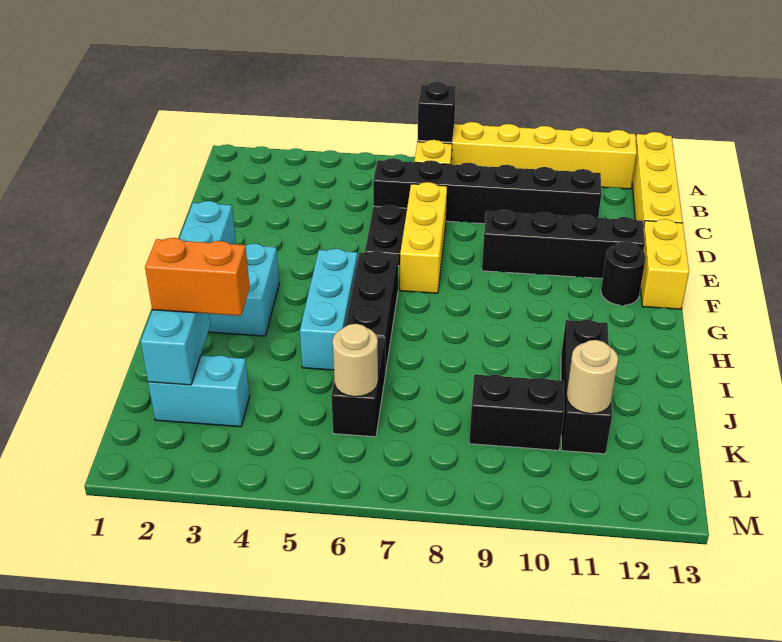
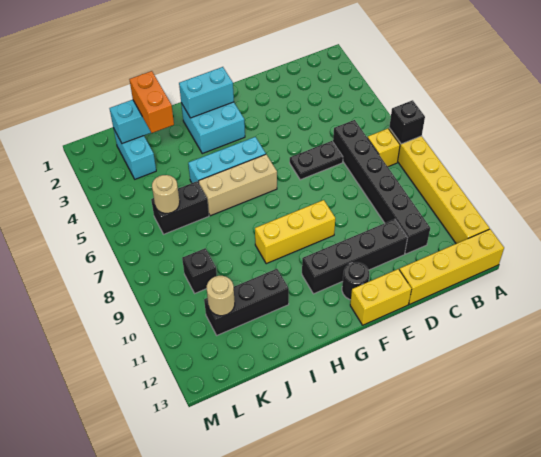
yellow 1x3 brick [400,182,447,293] -> yellow 1x3 brick moved to [255,200,335,264]
black 1x4 brick [482,210,645,279] -> black 1x4 brick turned to [302,219,407,294]
black 1x3 brick [345,251,398,373] -> tan 1x3 brick [199,154,277,216]
black 1x2 brick [469,375,564,450] -> black 1x1 brick [182,248,217,293]

